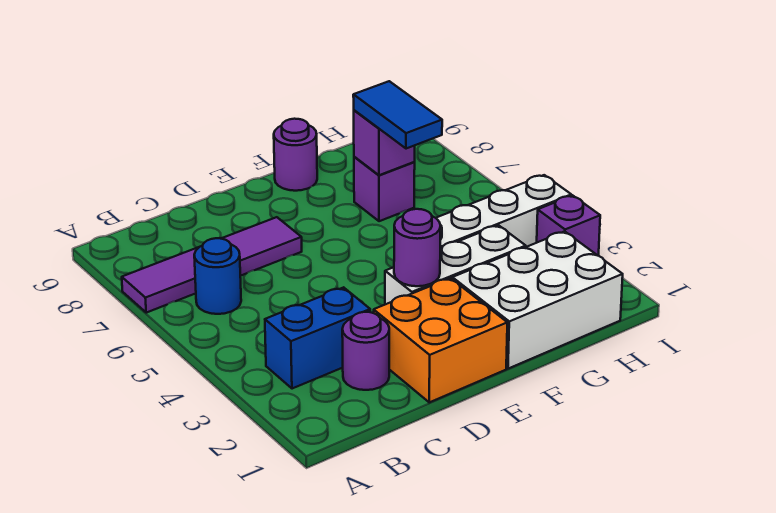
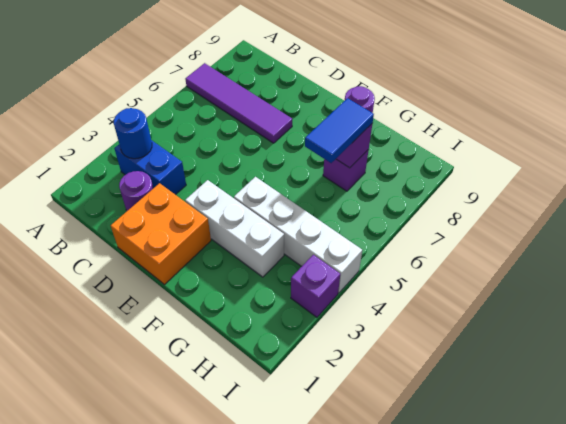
blue 1x1 round brick [194,238,241,314] -> blue 1x1 round brick moved to [114,108,152,159]
purple 1x1 round brick [394,209,441,286] -> none
white 2x3 brick [452,231,623,369] -> none

